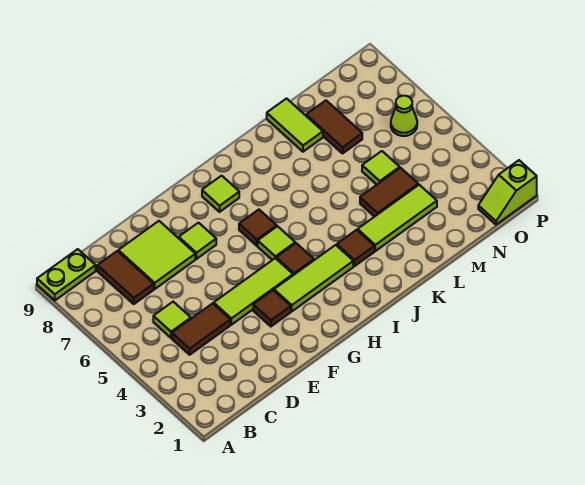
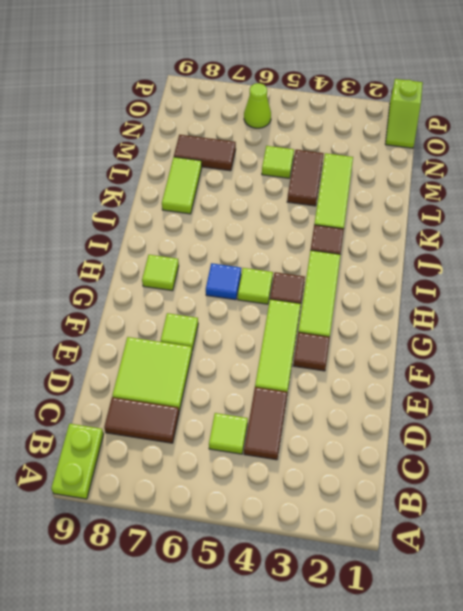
brown 1x1 tile [239,210,277,246] -> blue 1x1 tile [206,263,241,300]
lime 1x2 tile [267,99,323,152] -> lime 1x2 tile turned to [162,157,202,214]

